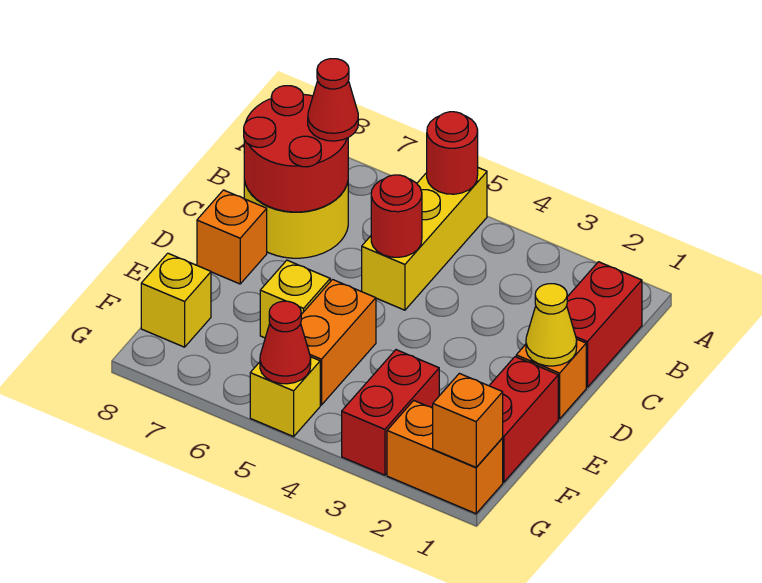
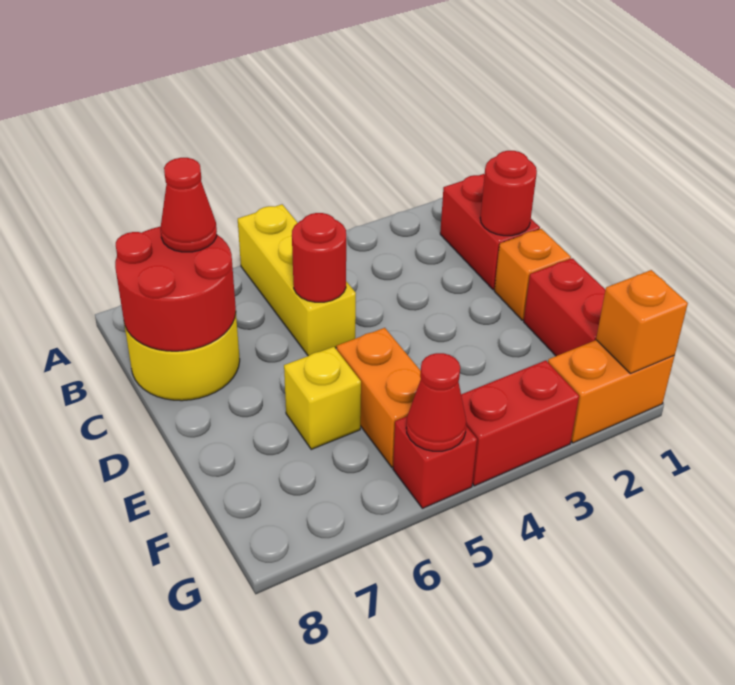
red 1x1 round brick [427,112,478,194] -> red 1x1 round brick moved to [480,151,537,236]
yellow 1x1 cone [526,284,577,366] -> none
orange 1x1 brick [197,190,267,284] -> none
red 1x2 brick [342,350,439,475] -> red 1x2 brick turned to [461,360,579,486]
yellow 1x1 brick [141,253,211,347] -> none
yellow 1x1 brick [250,357,320,437] -> red 1x1 brick [393,416,477,508]

